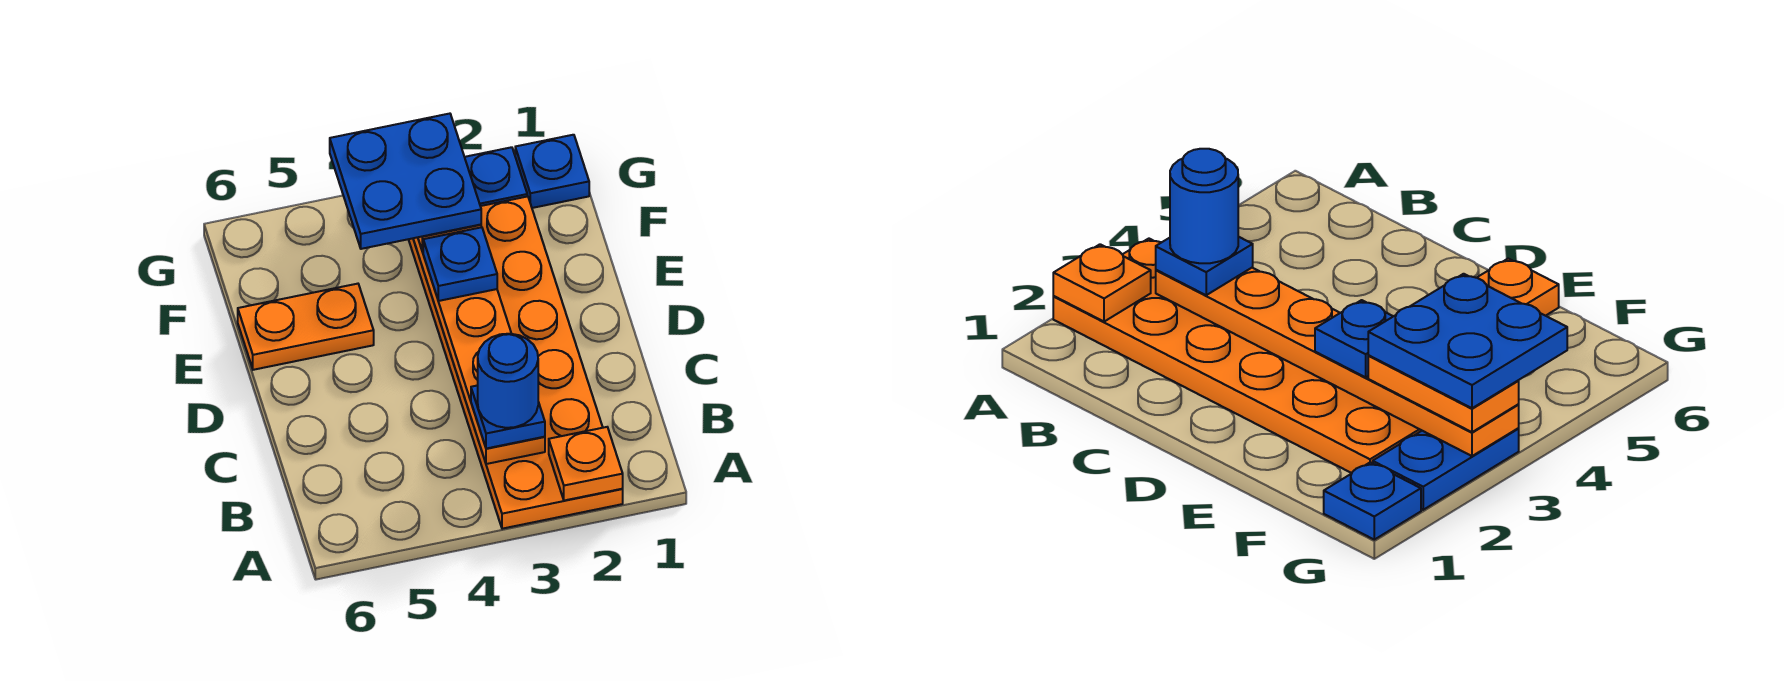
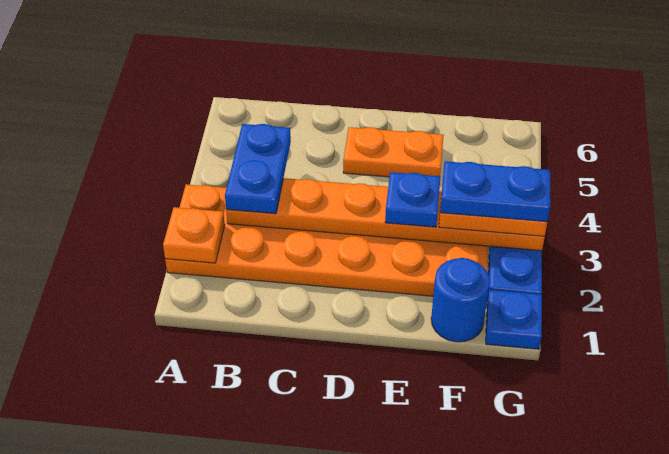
blue 1x1 plate [471,385,545,449] -> blue 1x2 plate [225,124,291,214]
blue 1x1 round brick [478,334,538,428] -> blue 1x1 round brick moved to [431,258,490,342]
orange 1x2 plate [238,284,374,370] -> orange 1x2 plate turned to [343,127,444,177]
blue 2x2 plate [330,114,481,249] -> blue 1x2 plate [440,161,550,222]

